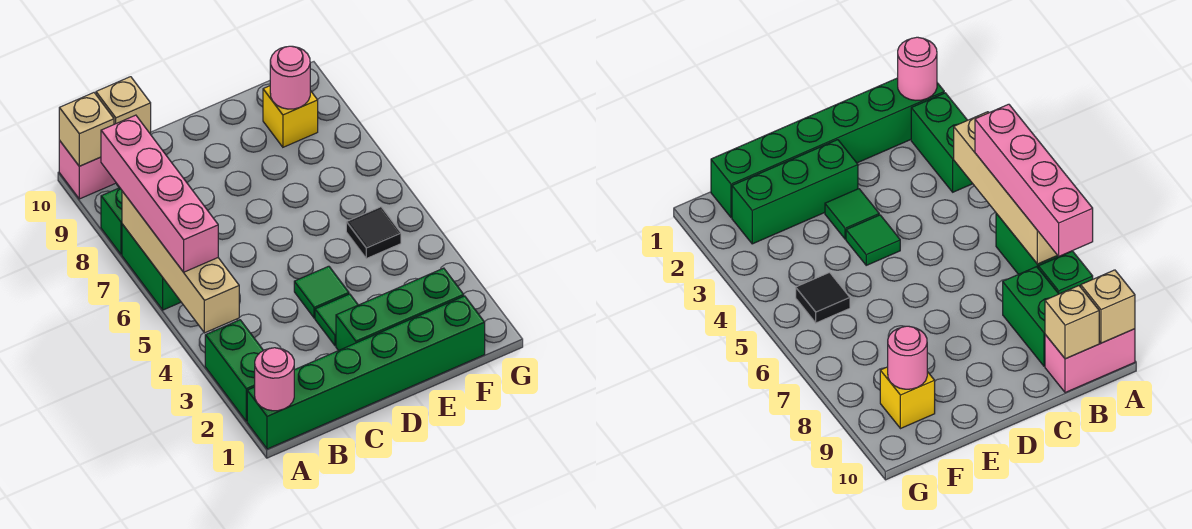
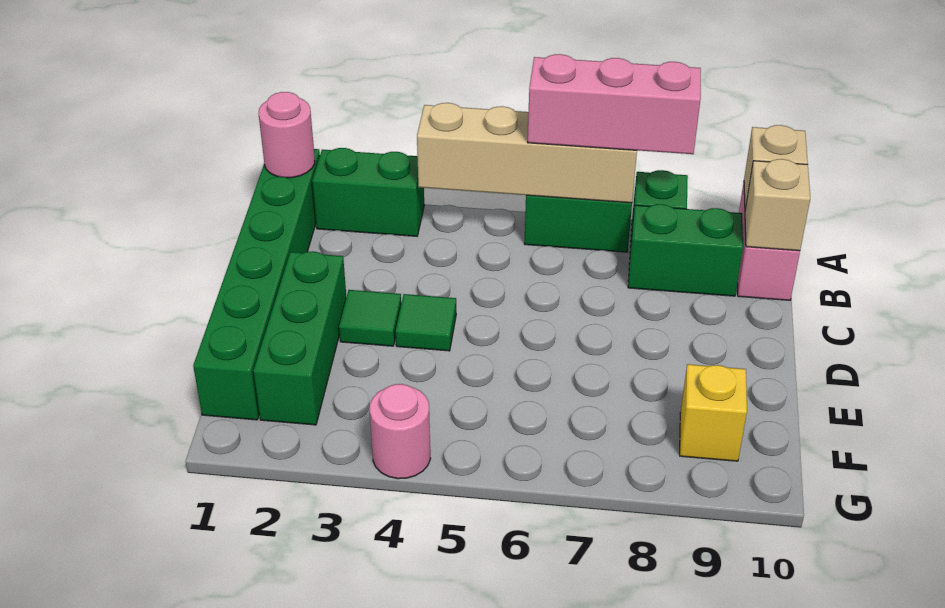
pink 1x4 brick [101,115,218,272] -> pink 1x3 brick [528,54,701,154]
black 1x1 tile [346,207,401,259] -> none
pink 1x1 round brick [270,46,310,109] -> pink 1x1 round brick moved to [370,384,431,479]

